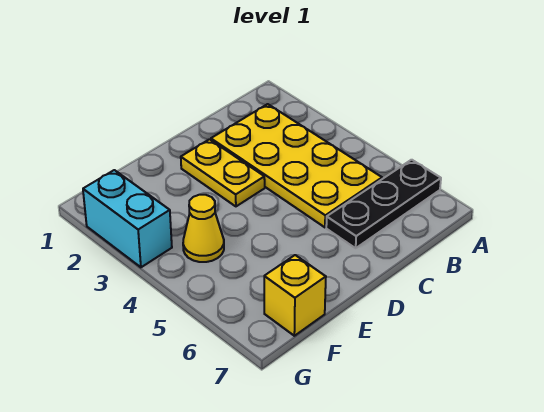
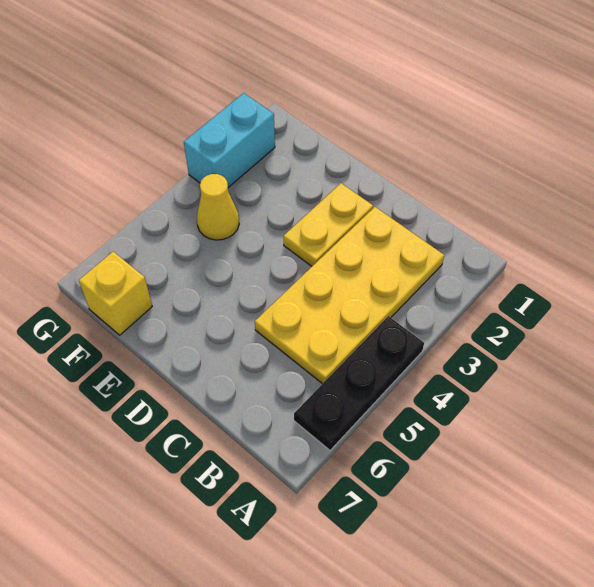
black 1x3 plate [326,160,441,248] -> black 1x3 plate turned to [294,316,424,450]

